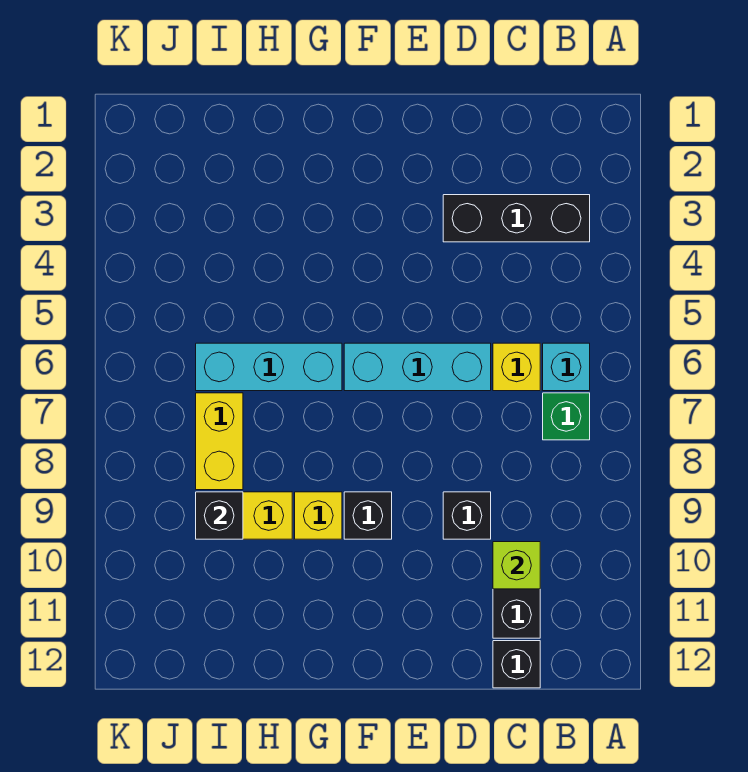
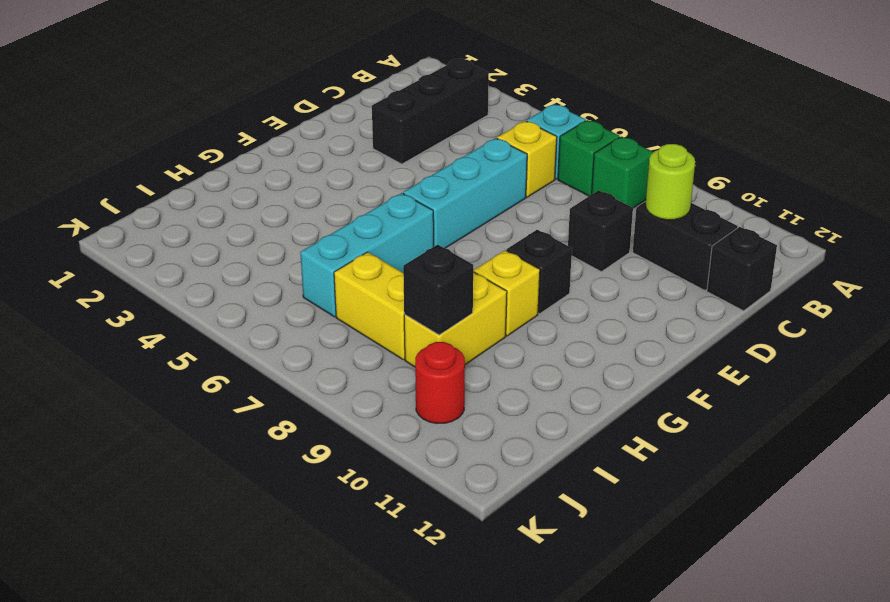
none -> green 1x1 brick [592,136,653,208]
lime 1x1 brick [493,542,540,589] -> lime 1x1 round brick [646,144,695,220]
none -> red 1x1 round brick [415,342,465,423]

